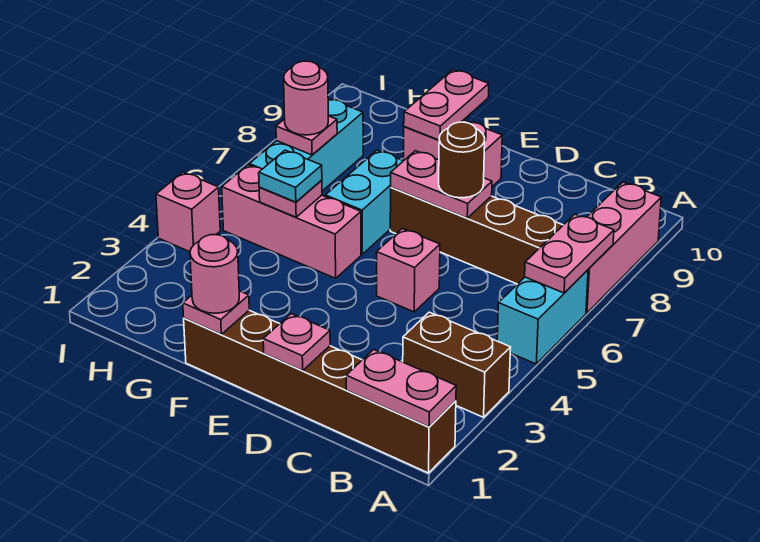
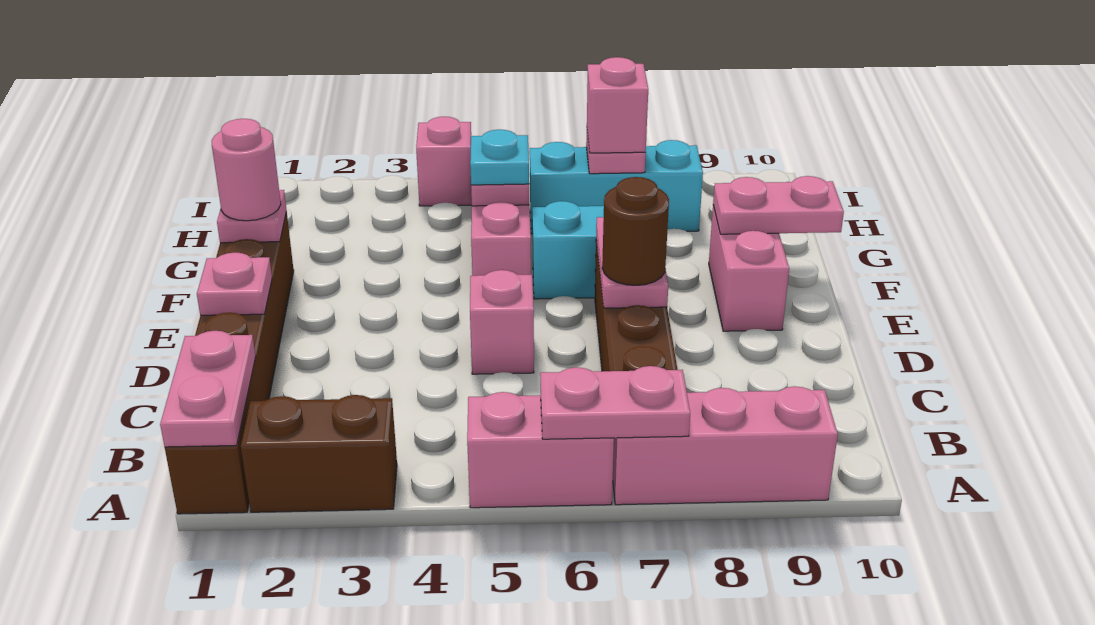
brown 1x2 brick [403,312,511,417] -> brown 1x2 brick turned to [241,395,397,512]
cyan 1x2 brick [497,270,588,364] -> pink 1x2 brick [467,392,614,508]
pink 1x1 round brick [284,61,328,135] -> pink 1x1 brick [587,57,648,153]

